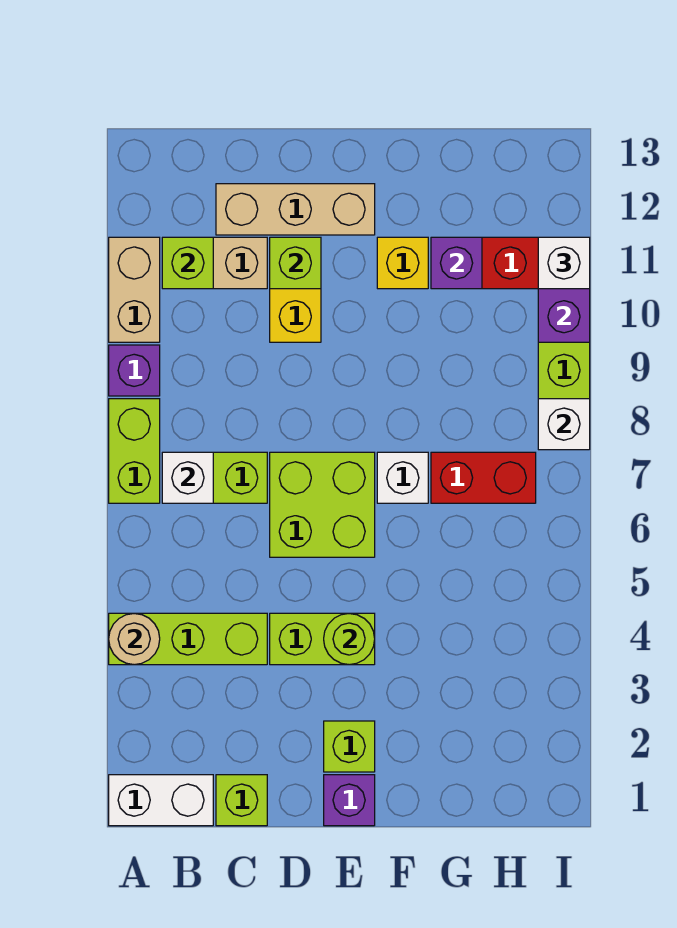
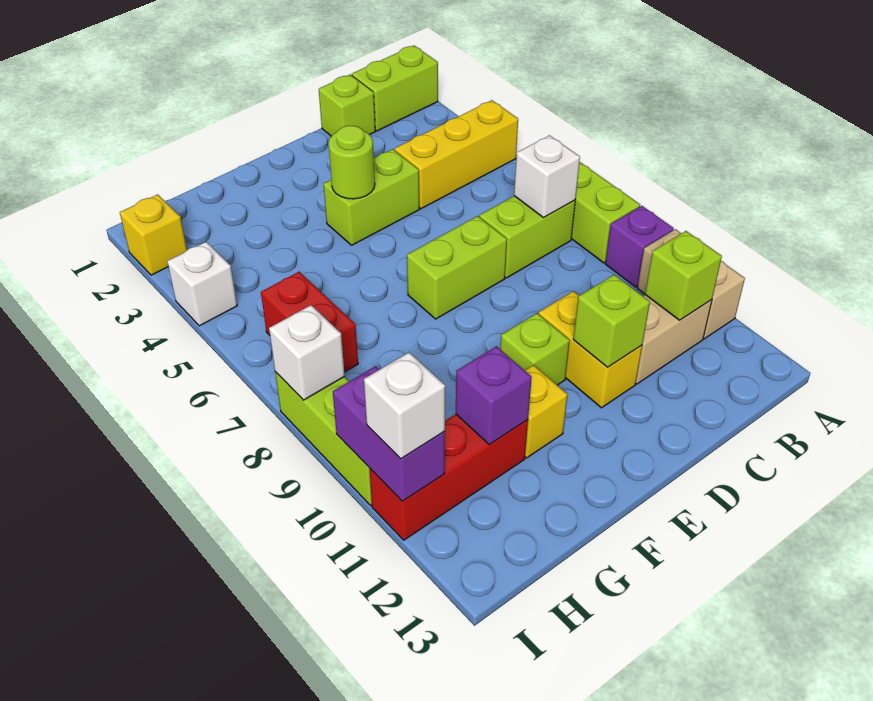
white 1x2 brick [109,775,213,826] -> lime 1x2 brick [352,46,438,131]
lime 1x3 brick [109,613,267,665] -> yellow 1x3 brick [395,100,518,209]
tan 1x1 round brick [109,613,160,665] -> none
tan 1x3 brick [216,184,375,235] -> none
lime 2x2 brick [270,452,375,557] -> lime 1x2 brick [407,216,507,319]
purple 1x1 brick [324,775,375,826] -> none
lime 1x1 brick [324,721,375,772] -> lime 1x1 brick moved to [500,313,570,385]
white 1x1 brick [377,452,428,503] -> white 1x1 brick moved to [167,242,237,326]
red 1x2 brick [431,452,536,503] -> red 1x2 brick turned to [261,272,358,372]
none -> yellow 1x1 brick [120,194,187,275]

